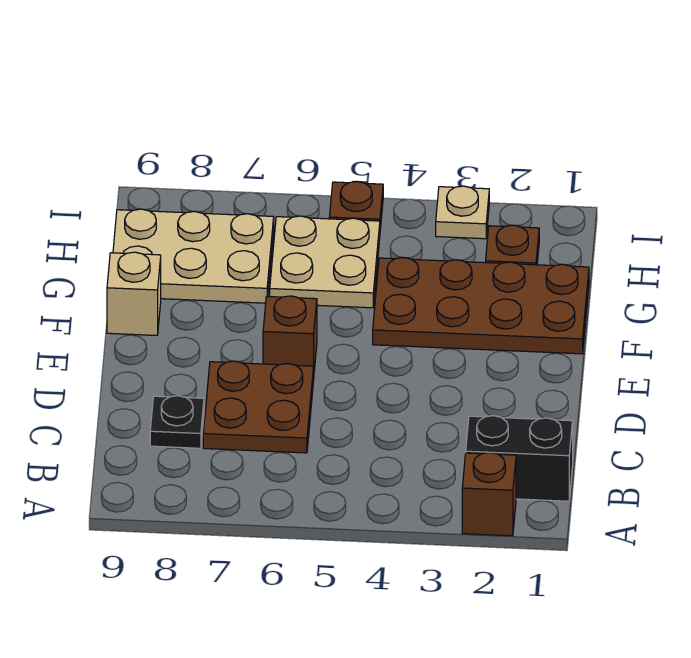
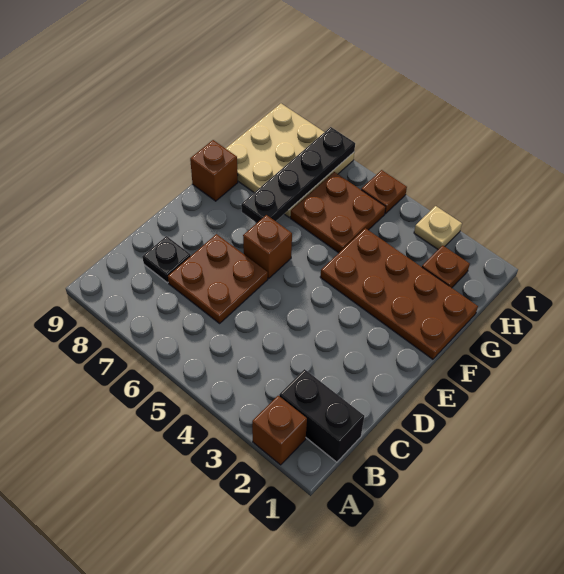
none -> black 1x4 plate [241,127,355,223]
tan 1x1 brick [107,252,161,335] -> brown 1x1 brick [190,140,238,201]
tan 2x2 plate [270,216,380,308] -> brown 2x2 plate [290,172,386,253]
tan 2x3 plate [113,209,274,303] -> tan 3x3 plate [226,104,354,217]

